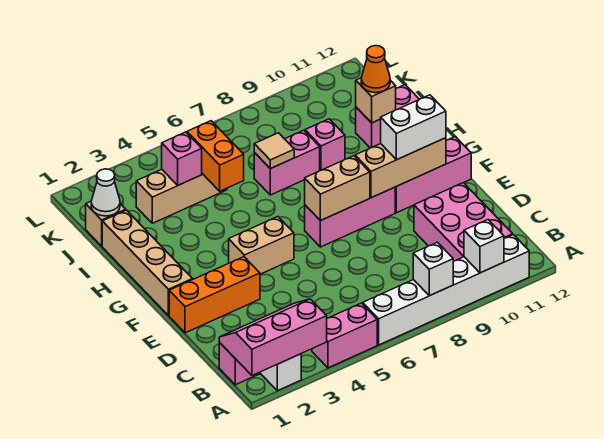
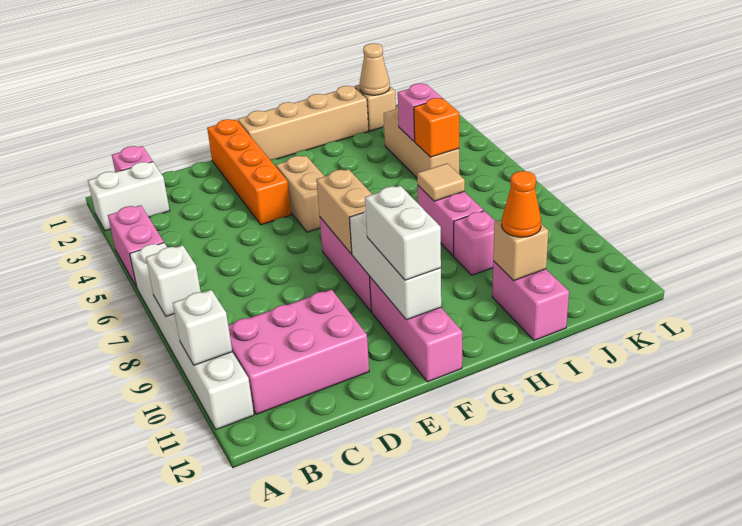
pink 2x3 slope [219,299,327,375] -> none
orange 1x3 brick [169,257,260,333] -> orange 1x4 brick [207,119,291,225]
tan 1x3 brick [355,138,446,198] -> white 1x3 brick [349,210,441,320]
orange 1x2 brick [187,121,244,191] -> orange 1x1 brick [414,98,459,157]
white 1x1 cone [91,169,120,216] -> tan 1x1 cone [360,43,390,95]

